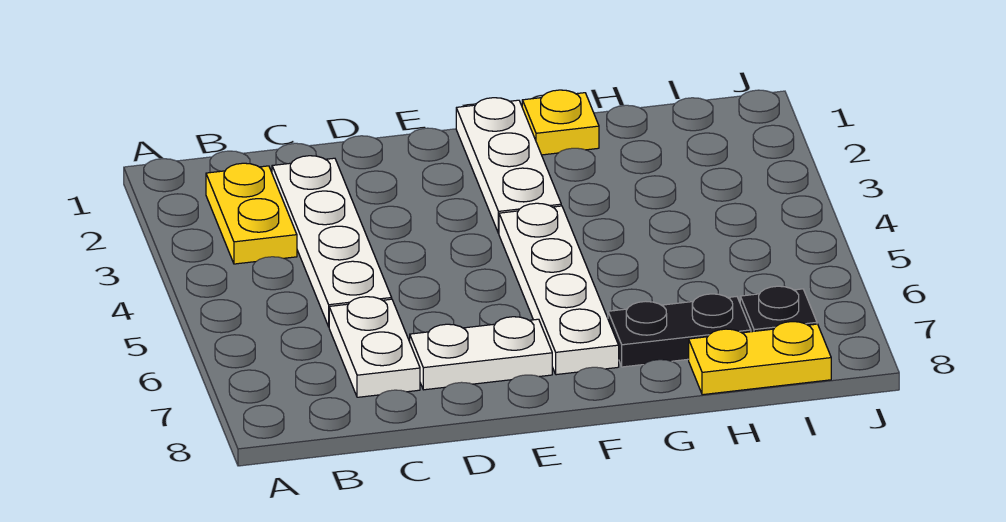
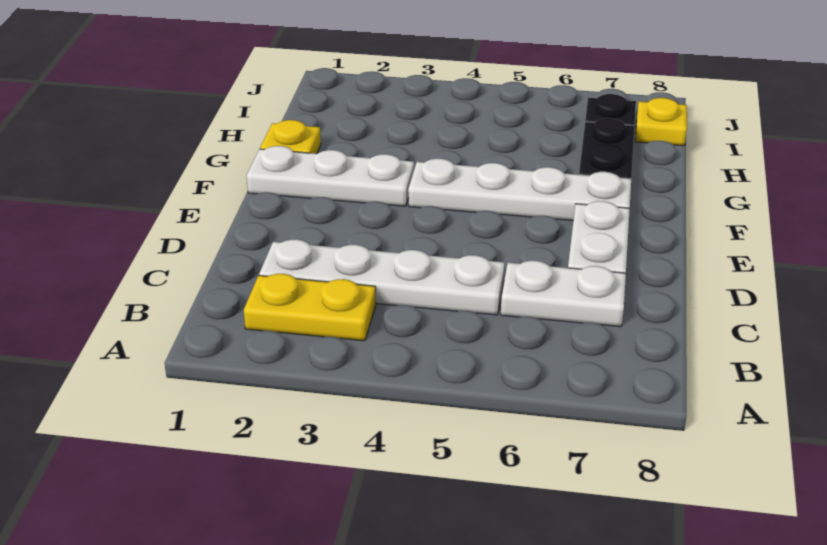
yellow 1x2 plate [689,322,831,395] -> yellow 1x1 plate [635,98,687,146]

